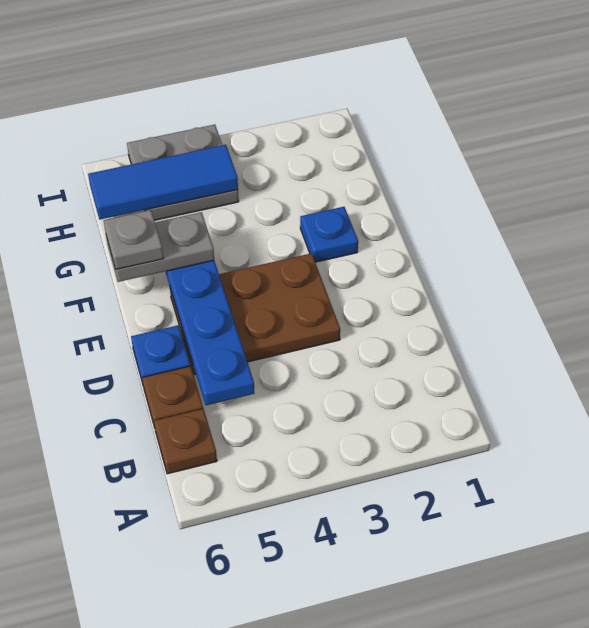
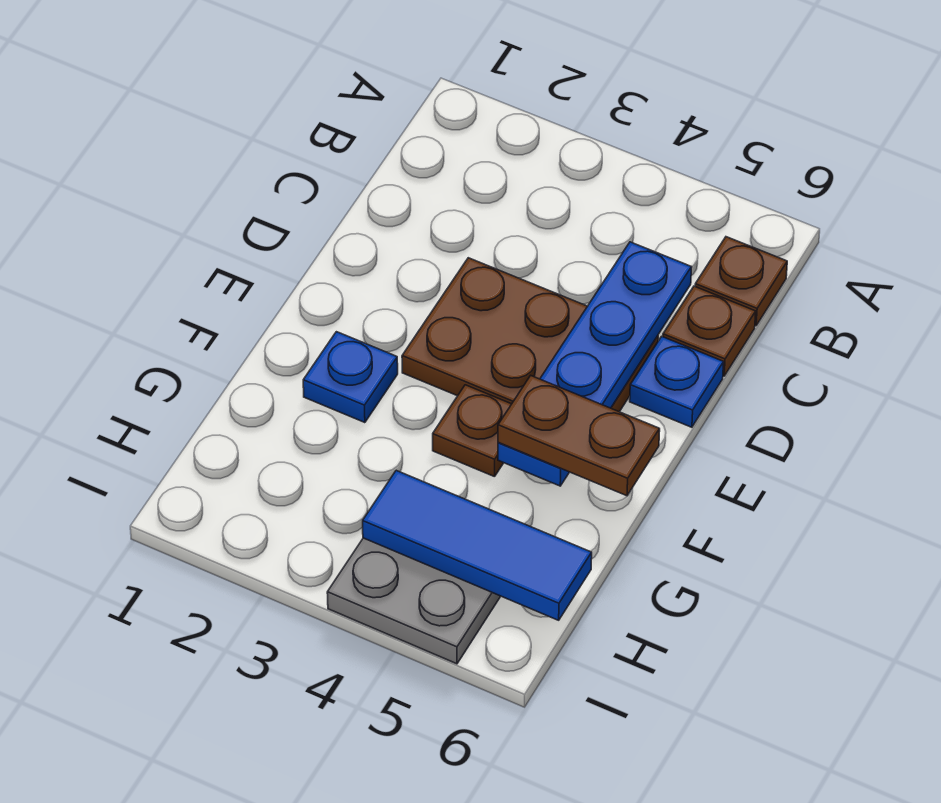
none -> brown 1x1 plate [433,385,511,477]
grey 1x2 plate [106,212,214,282] -> brown 1x2 plate [498,376,660,496]
grey 1x1 plate [104,210,164,269] -> none

